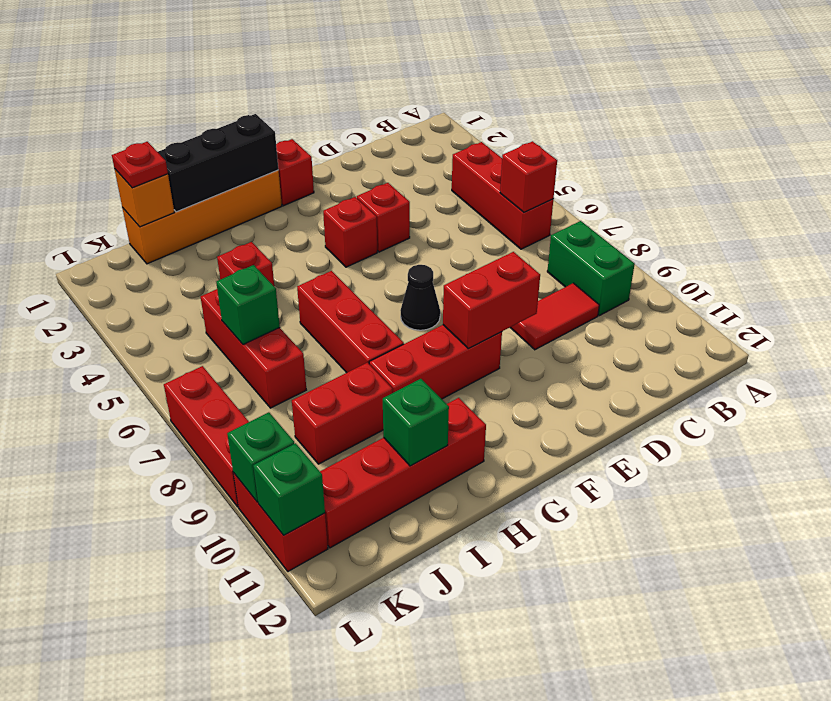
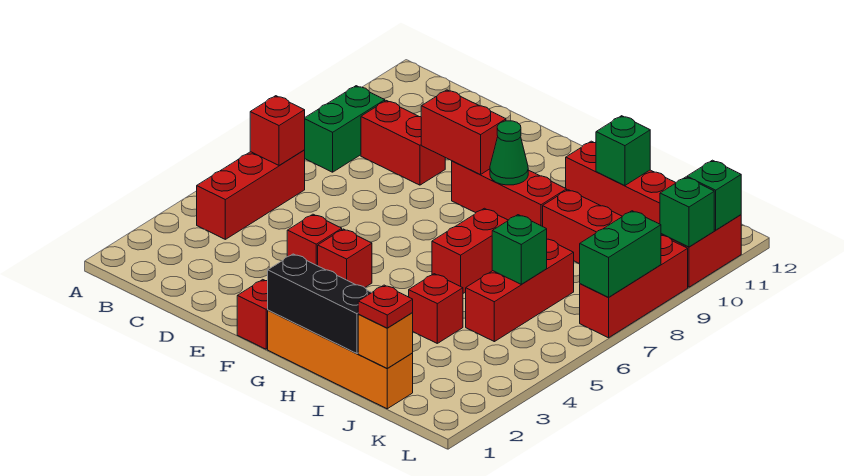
red 1x2 tile [510,283,599,350] -> red 1x2 brick [361,101,445,185]
black 1x1 cone [401,265,440,330] -> none
none -> green 1x1 cone [490,121,528,185]
red 1x3 brick [297,271,404,373] -> red 1x2 brick [432,208,508,293]
none -> green 1x2 brick [580,211,661,297]

